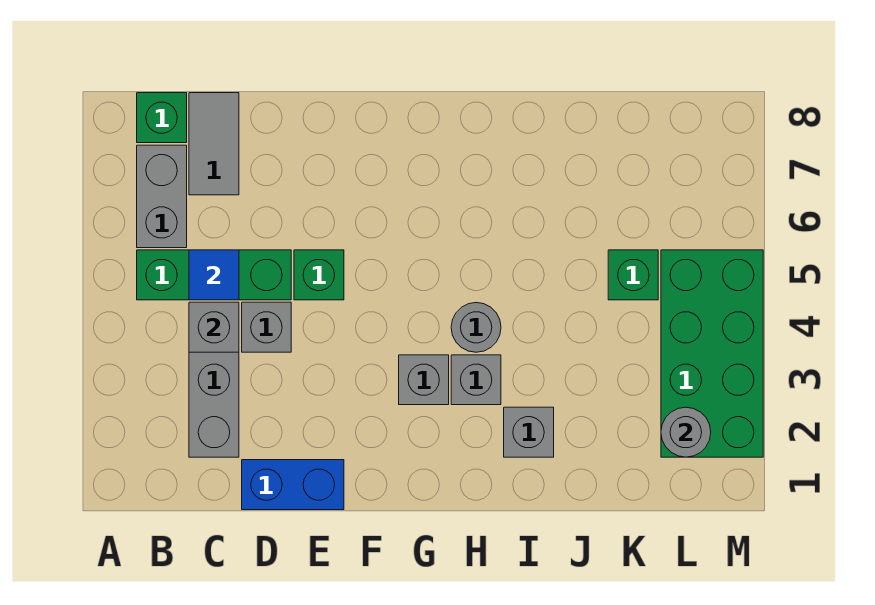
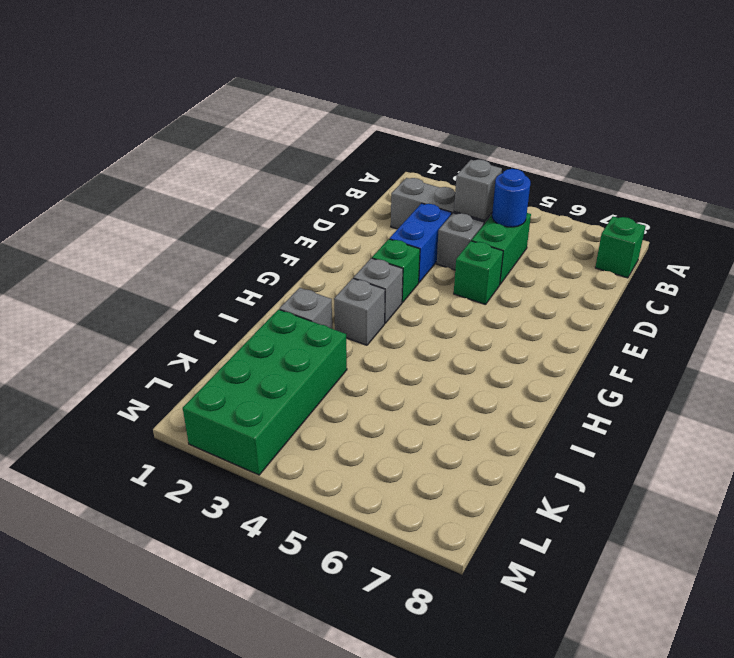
green 1x3 brick [137,250,291,300] -> green 1x2 brick [472,213,531,284]
grey 1x2 brick [137,145,187,248] -> none
blue 1x1 tile [189,250,239,300] -> blue 1x1 round brick [492,169,530,227]
grey 1x2 tile [189,93,239,195] -> none
blue 1x2 brick [242,460,344,510] -> blue 1x2 brick moved to [390,203,452,282]
grey 1x1 round brick [451,303,501,352] -> none
green 1x1 brick [608,250,658,300] -> green 1x1 brick moved to [372,239,420,302]
green 2x4 brick [661,250,763,457] -> green 2x4 brick turned to [183,309,347,475]
grey 1x1 round brick [661,407,711,457] -> none

